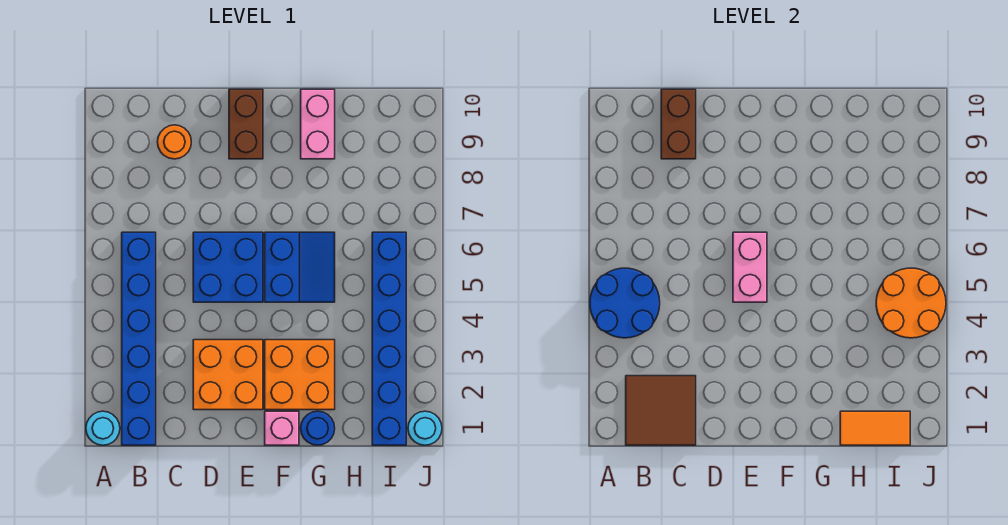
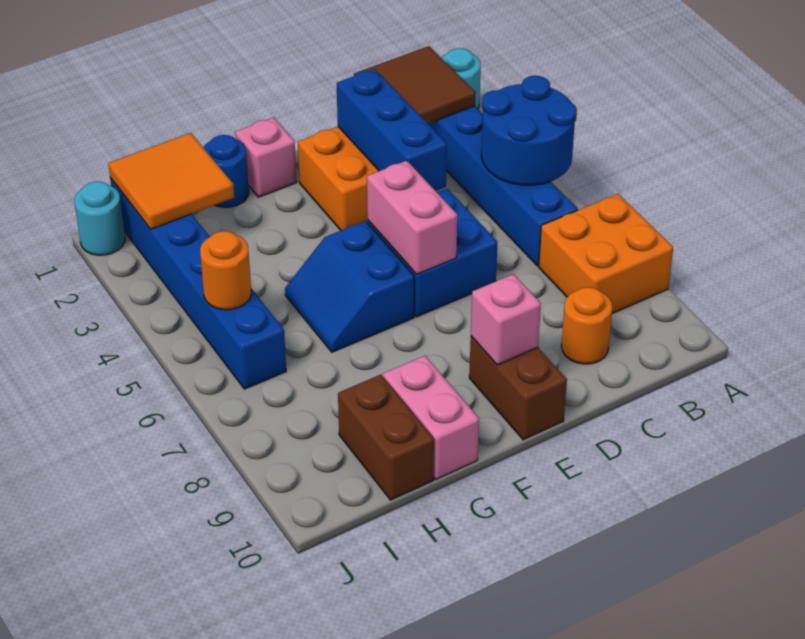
brown 1x2 brick [661,89,696,159] -> brown 1x2 brick moved to [338,375,434,500]
none -> blue 1x3 brick [337,69,447,191]
none -> pink 1x1 brick [471,274,541,365]
orange 2x2 brick [265,340,335,410] -> orange 2x2 brick moved to [539,194,673,314]
orange 1x2 tile [840,411,910,445] -> orange 2x2 tile [108,133,234,229]
orange 2x2 round brick [876,268,946,338] -> orange 1x1 round brick [200,231,251,310]

